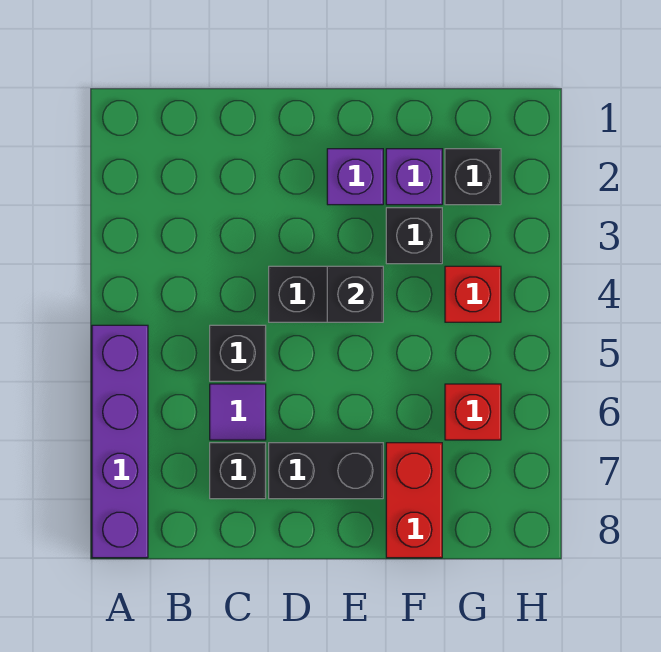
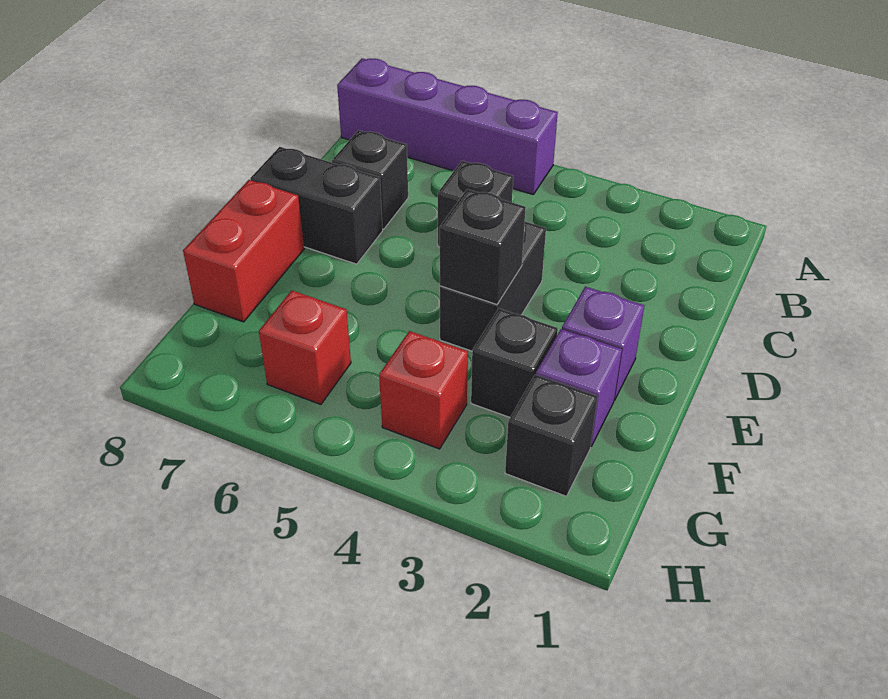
purple 1x1 tile [210,384,266,440] -> none
black 1x2 brick [269,443,383,499] -> black 1x2 brick turned to [250,147,383,264]
red 1x2 brick [386,443,442,558] -> red 1x2 brick turned to [183,180,304,322]

